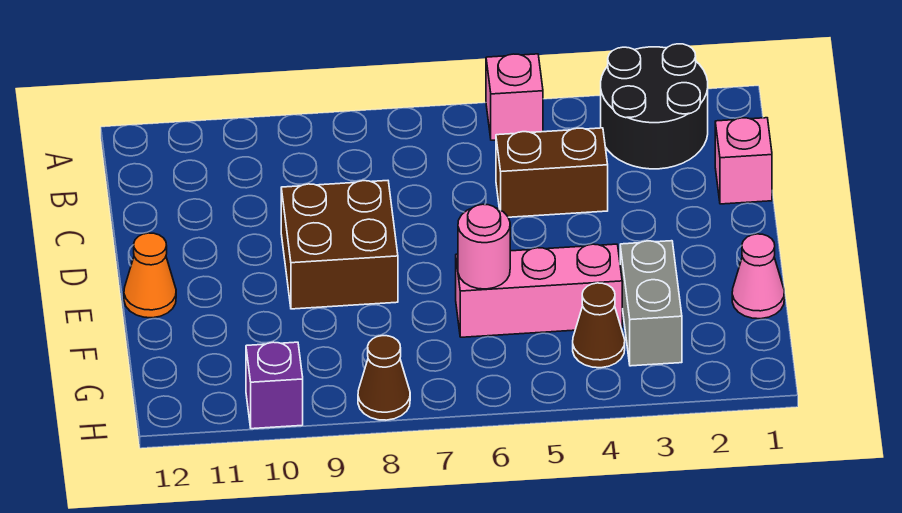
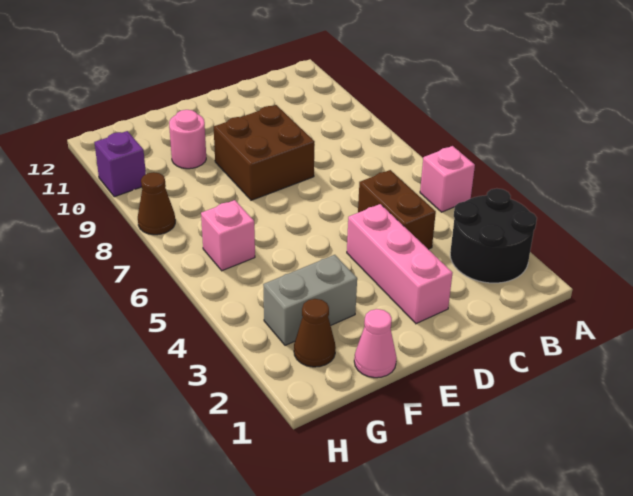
pink 1x1 brick [715,118,772,204] -> pink 1x1 brick moved to [201,200,255,271]
orange 1x1 cone [124,233,176,318] -> none
pink 1x3 brick [456,244,622,337] -> pink 1x3 brick moved to [347,204,452,324]
pink 1x1 round brick [458,204,510,289] -> pink 1x1 round brick moved to [169,110,206,169]
brown 1x1 cone [573,283,625,368] -> brown 1x1 cone moved to [294,299,336,367]

